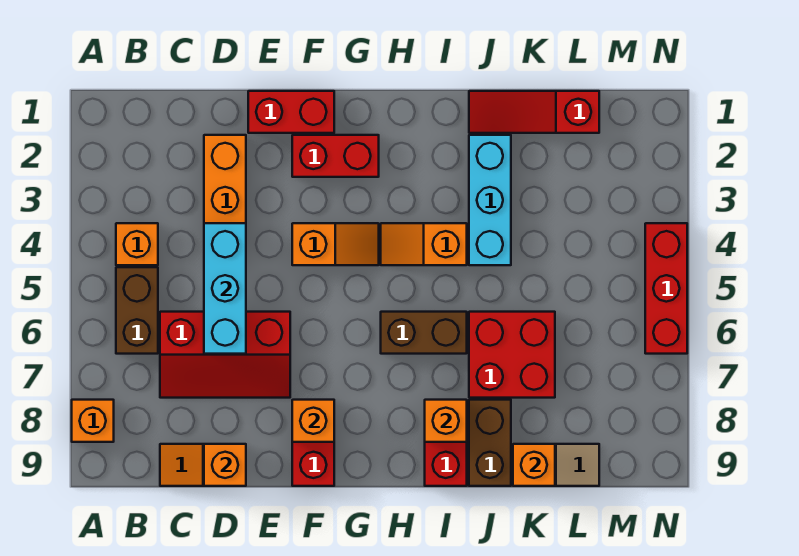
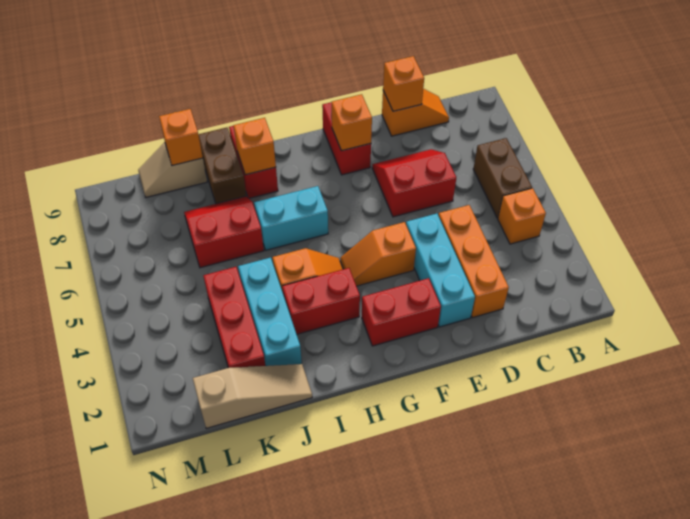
orange 1x1 brick [72,400,114,442] -> none
red 2x3 slope [160,312,290,398] -> red 2x2 slope [372,149,456,217]
cyan 1x3 brick [204,223,246,354] -> cyan 1x3 brick moved to [406,214,475,327]
red 1x2 brick [248,91,334,133] -> red 1x2 brick moved to [282,268,360,334]
brown 1x2 brick [381,312,467,354] -> cyan 1x2 brick [254,186,328,250]
red 1x3 slope [469,91,599,133] -> tan 1x3 slope [193,364,312,428]
red 2x2 brick [469,312,555,398] -> red 2x2 slope [184,196,264,268]
red 1x3 brick [645,223,687,354] -> red 1x3 brick moved to [203,267,265,368]

